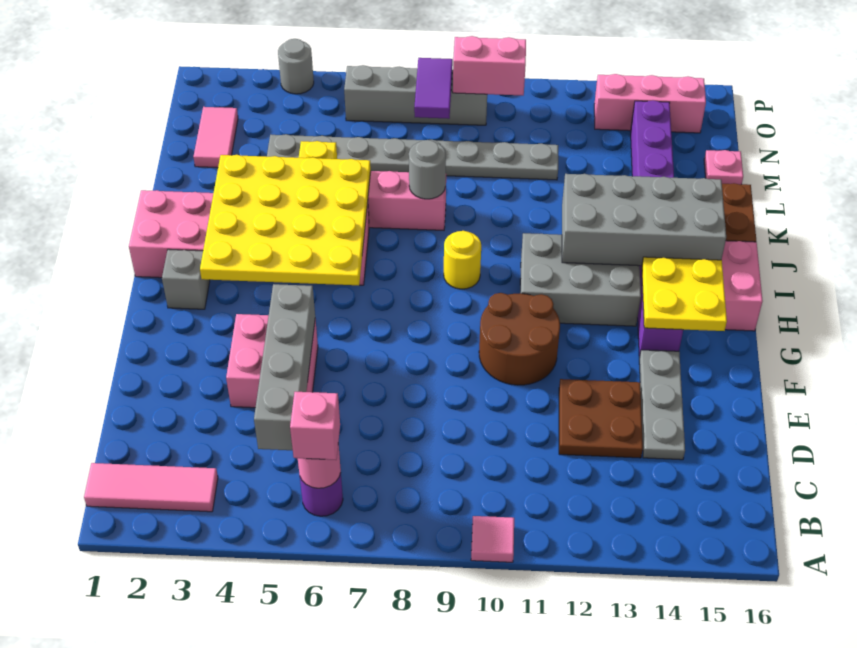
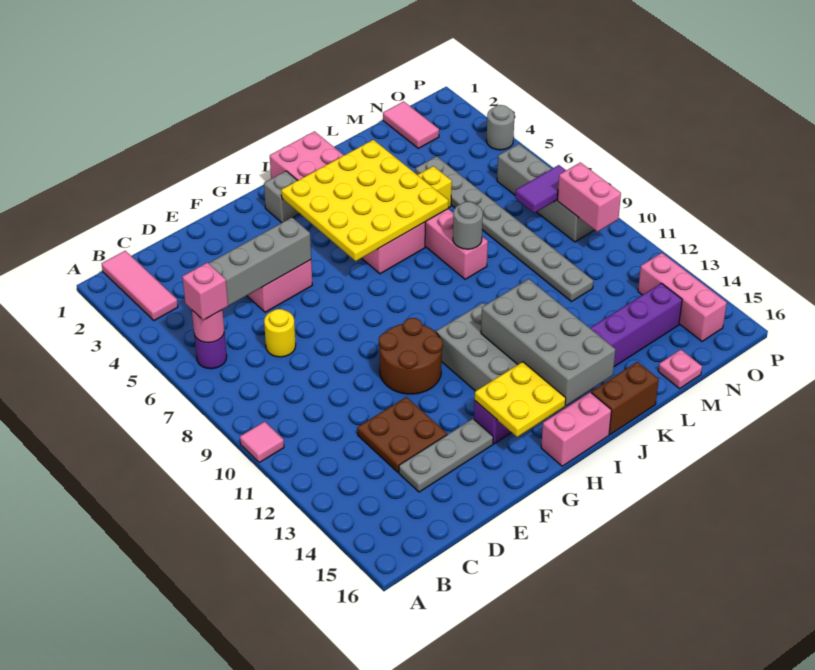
yellow 1x1 round brick [444,231,481,289] -> yellow 1x1 round brick moved to [264,309,296,357]
pink 1x2 tile [193,107,238,168] -> pink 1x2 tile turned to [383,101,439,148]

